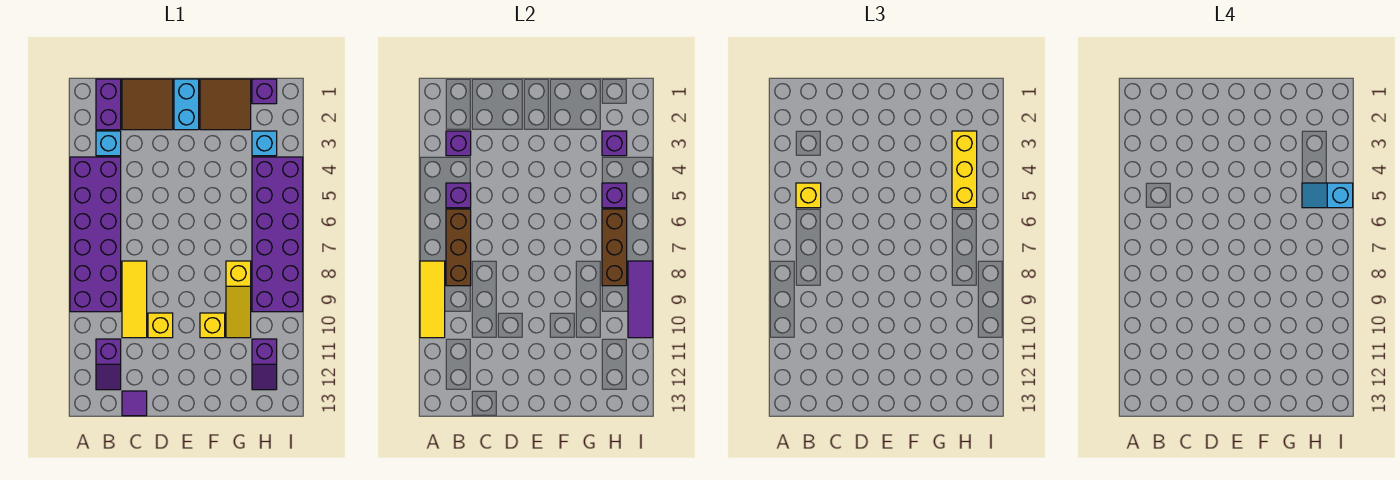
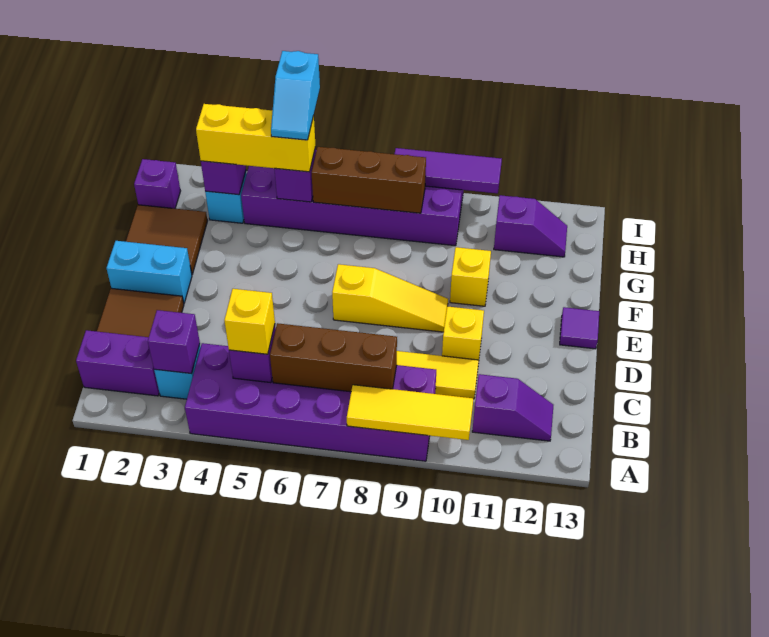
purple 1x1 tile [122,391,147,416] -> purple 1x1 tile moved to [560,307,599,349]
yellow 1x3 slope [226,261,251,338] -> yellow 1x3 slope moved to [332,264,448,332]

